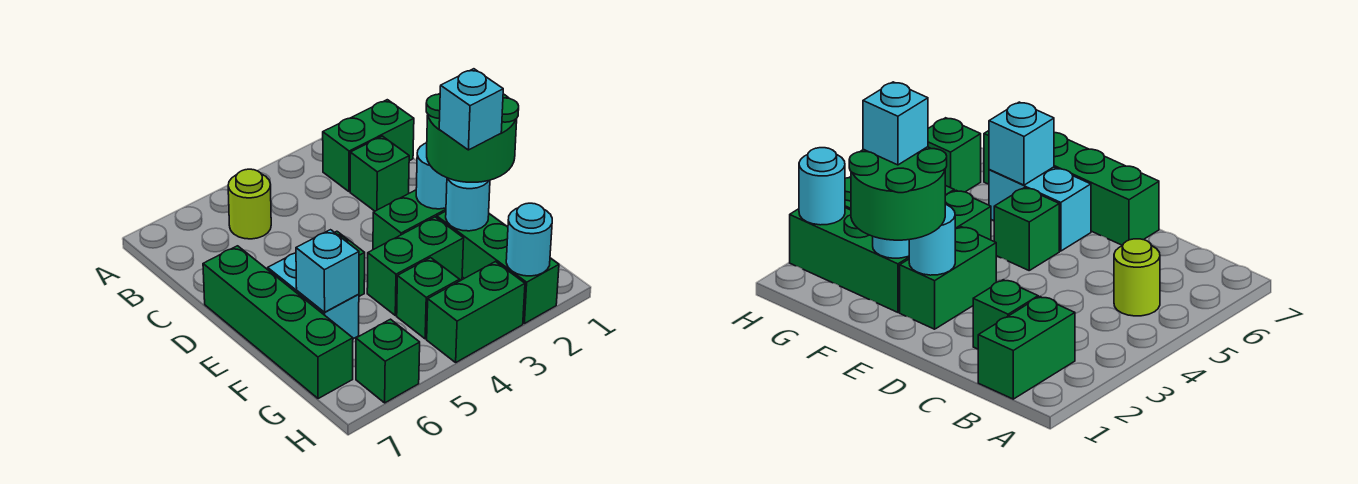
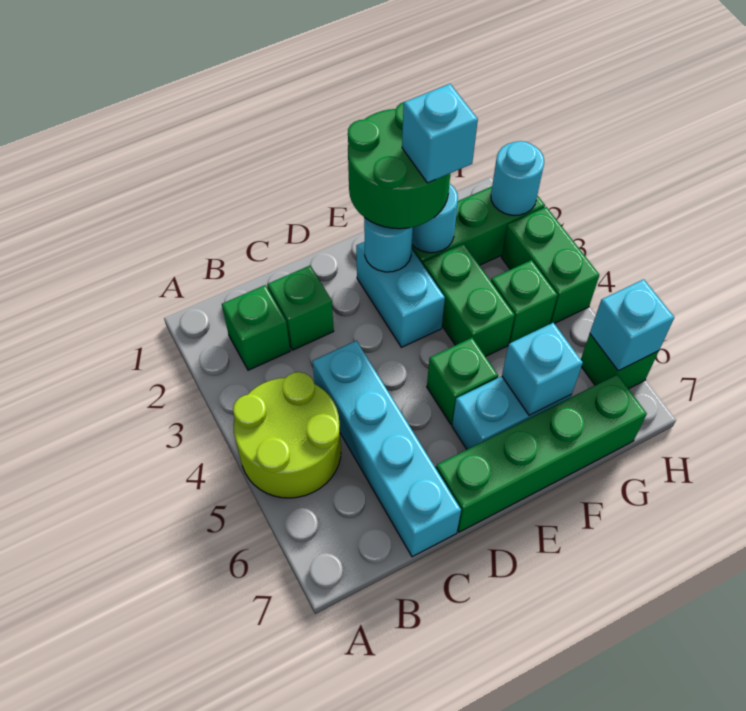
green 1x2 brick [323,100,414,192] -> green 1x1 brick [222,285,290,370]
lime 1x1 round brick [228,169,271,239] -> lime 2x2 round brick [233,372,341,498]
none -> cyan 1x4 brick [313,341,461,557]
green 1x2 brick [373,190,446,250] -> cyan 1x2 brick [356,242,445,347]
none -> cyan 1x1 brick [590,279,674,371]

